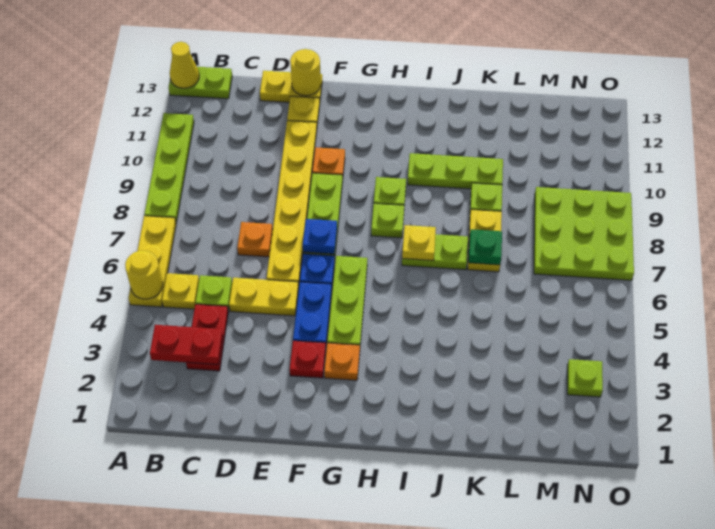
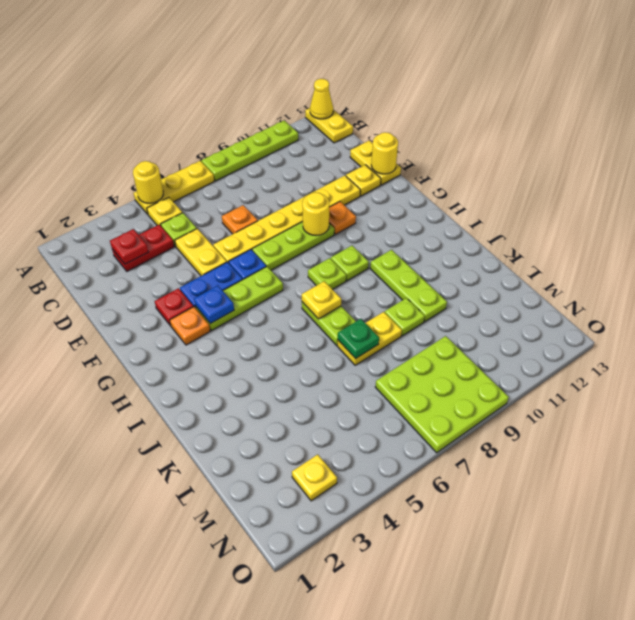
lime 1x2 plate [168,67,232,99] -> yellow 1x2 plate [305,108,353,143]
red 1x2 plate [150,325,223,365] -> red 1x1 plate [110,229,148,264]
blue 1x1 plate [303,219,337,254] -> blue 1x1 plate moved to [194,286,234,324]
none -> yellow 1x1 round brick [302,192,329,236]
lime 1x1 plate [567,359,603,397] -> yellow 1x1 plate [292,454,337,501]

